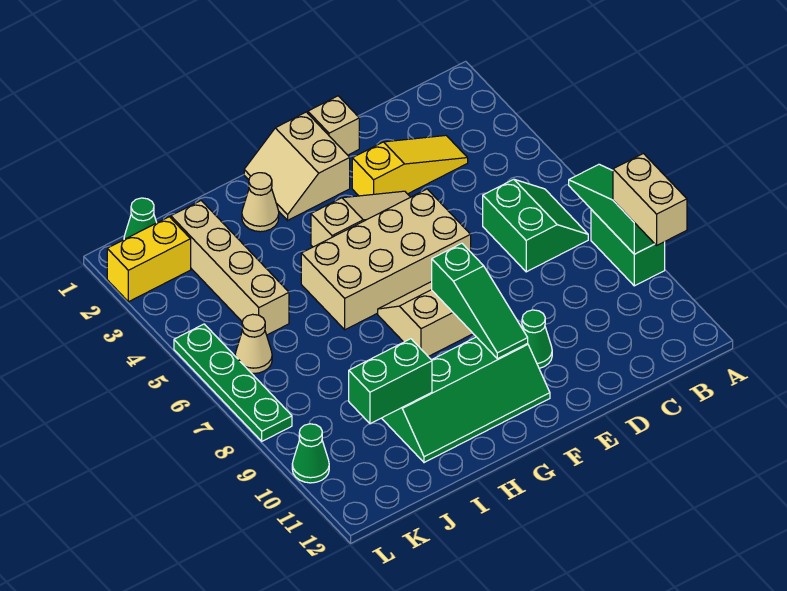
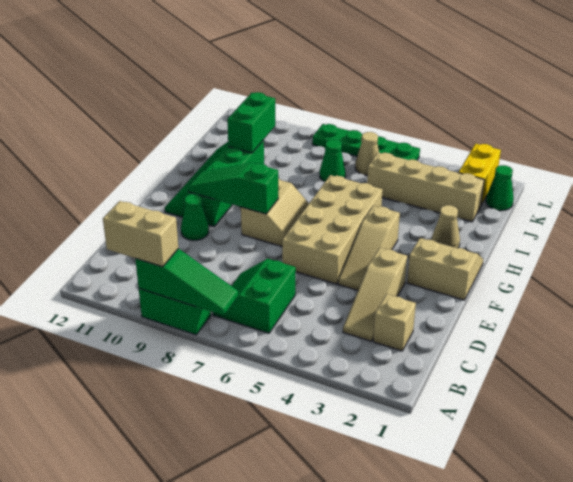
green 2x2 slope [483,179,588,272] -> green 2x2 slope turned to [213,259,296,333]
yellow 1x3 slope [352,135,468,196] -> tan 1x3 slope [343,248,407,341]
tan 1x1 brick [308,96,359,155] -> tan 1x1 brick moved to [373,294,416,351]
green 1x1 cone [292,424,329,483] -> green 1x1 cone moved to [320,139,346,182]

